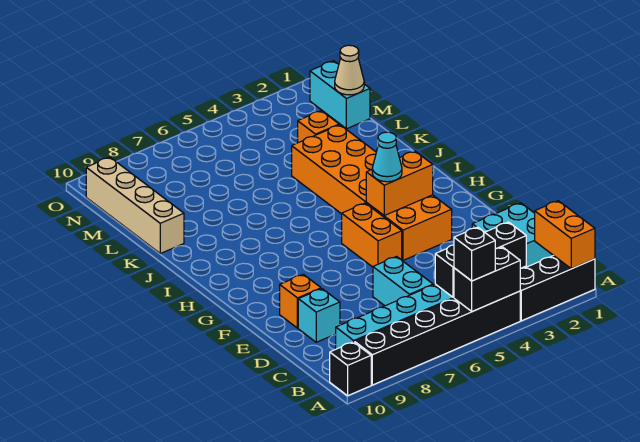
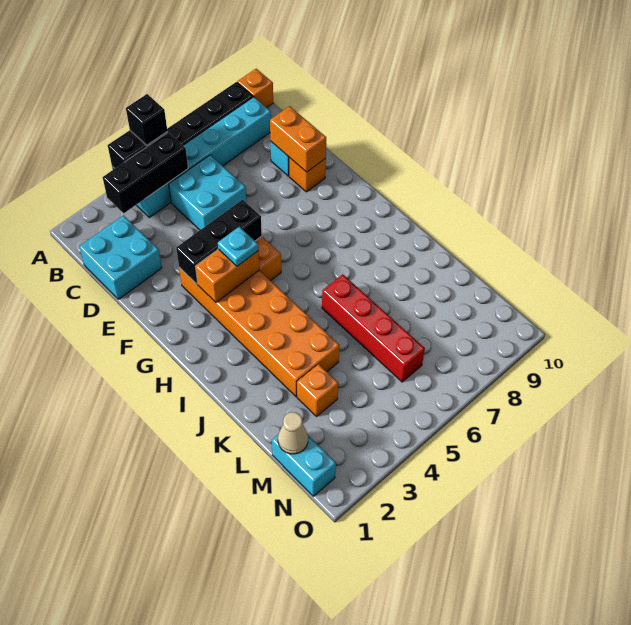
black 1x3 brick [520,256,595,321] -> black 1x3 brick moved to [176,200,262,284]
orange 1x2 brick [535,201,595,269] -> orange 1x2 brick moved to [270,106,326,172]
black 1x1 brick [330,342,371,396] -> orange 1x1 brick [237,69,273,108]
cyan 1x2 brick [373,257,433,306] -> cyan 2x2 brick [169,155,247,230]
cyan 1x1 cone [372,132,402,182] -> cyan 1x1 plate [218,227,258,266]
none -> red 1x4 brick [322,274,425,382]
tan 1x4 brick [86,157,184,253] -> none

